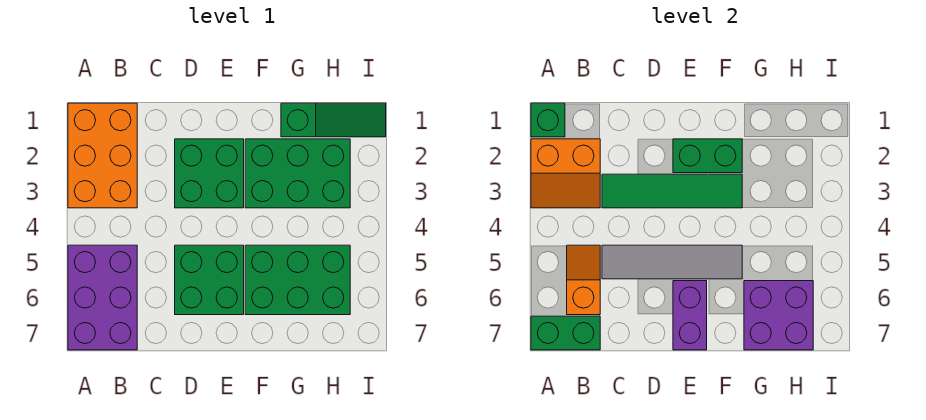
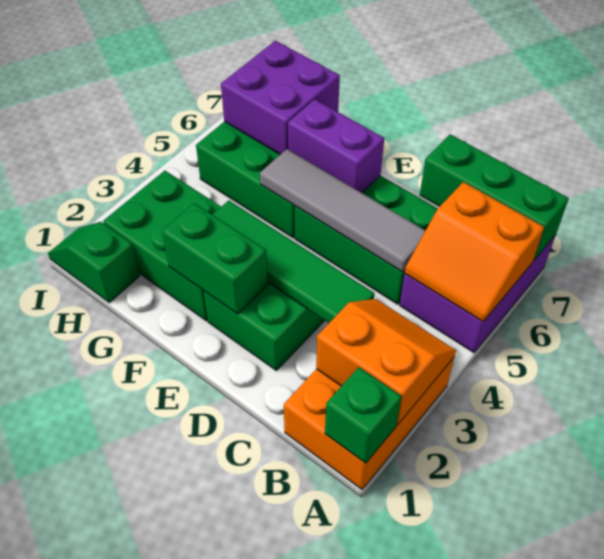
green 1x2 brick [531,316,600,350] -> green 1x3 brick [420,135,569,261]
orange 1x2 slope [567,245,600,315] -> orange 2x2 slope [405,182,544,322]
green 2x2 brick [175,245,244,315] -> green 2x3 brick [295,175,438,304]
purple 1x2 brick [673,281,707,350] -> purple 1x2 brick turned to [288,99,384,193]
green 1x3 slope [281,103,386,137] -> green 1x2 slope [48,222,140,303]

